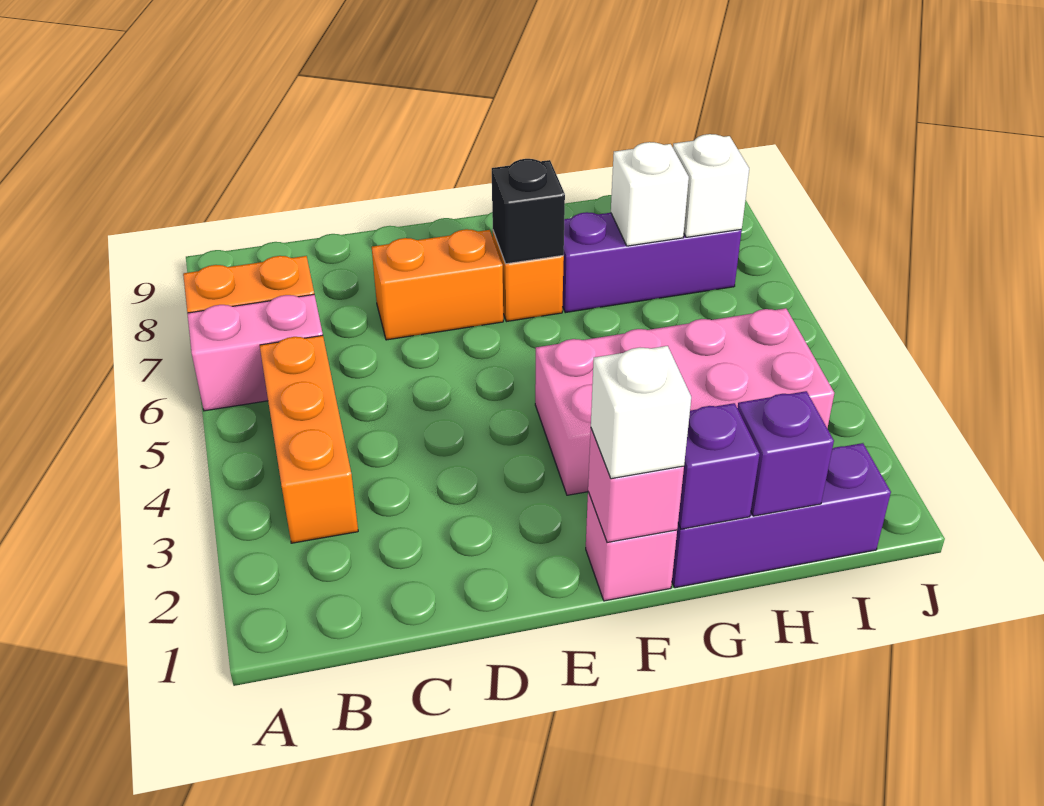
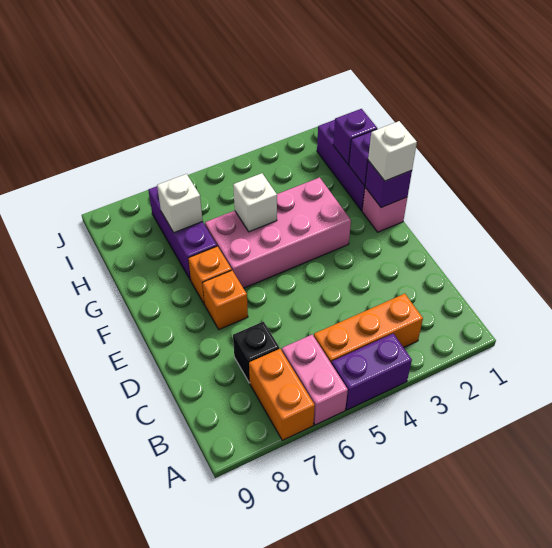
none -> purple 1x2 brick [332,334,412,410]
orange 1x2 brick [372,229,503,340] -> orange 1x1 brick [203,271,248,329]
pink 1x1 brick [588,429,684,543] -> purple 1x1 brick [365,161,412,208]
pink 2x4 brick [535,308,834,495] -> pink 2x4 brick turned to [205,177,351,288]
black 1x1 brick [492,159,565,264] -> black 1x1 brick moved to [233,322,279,383]
white 1x1 brick [673,134,749,237] -> white 1x1 brick moved to [233,173,277,232]

